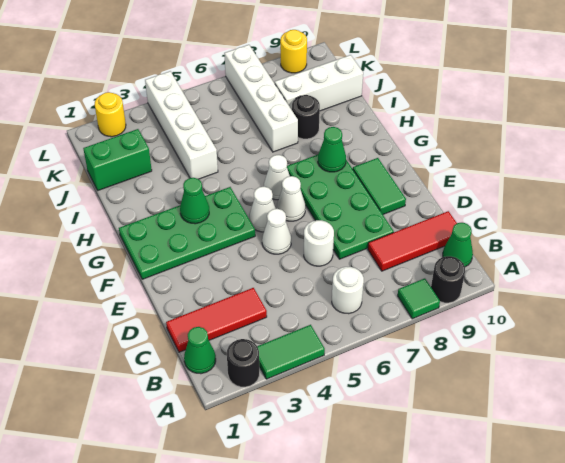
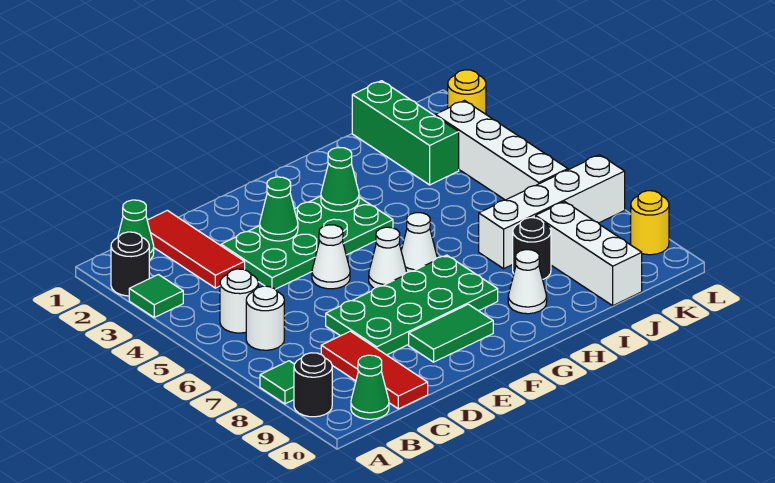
green 1x2 tile [257,325,325,379] -> green 1x1 tile [129,275,183,317]
white 1x1 round brick [304,220,334,266] -> white 1x1 round brick moved to [220,269,258,333]
green 2x4 plate [119,187,255,279] -> green 2x4 plate turned to [221,196,393,289]
white 1x1 cone [249,187,276,232] -> white 1x1 cone moved to [508,250,547,314]
green 1x1 cone [318,127,346,172] -> green 1x1 cone moved to [260,177,298,241]
white 1x4 brick [145,71,218,179] -> white 1x4 brick turned to [435,101,568,200]
green 1x2 brick [83,129,152,190] -> green 1x3 brick [352,81,459,185]

